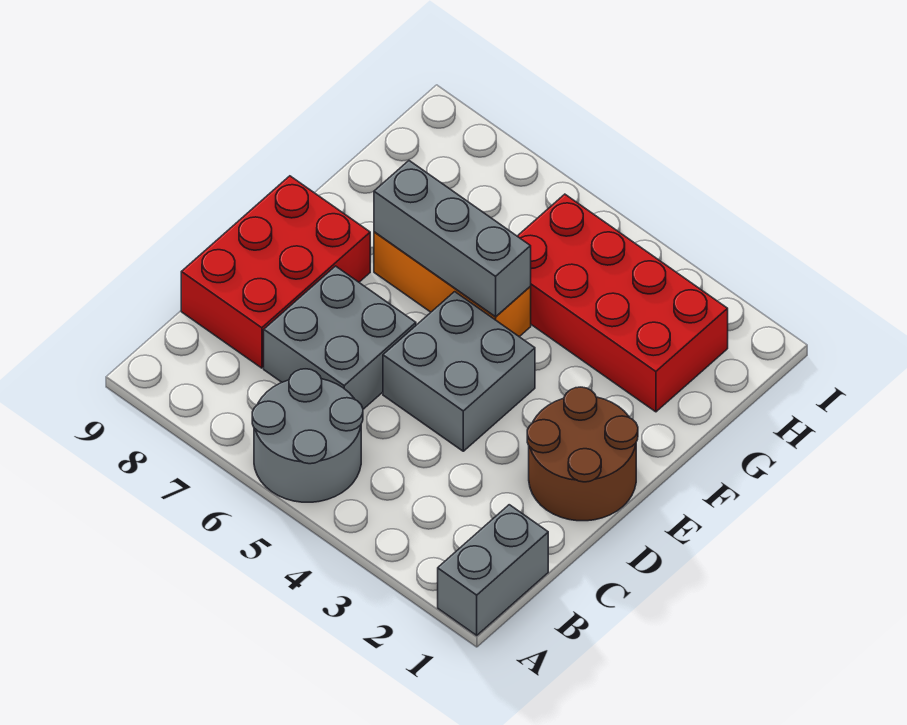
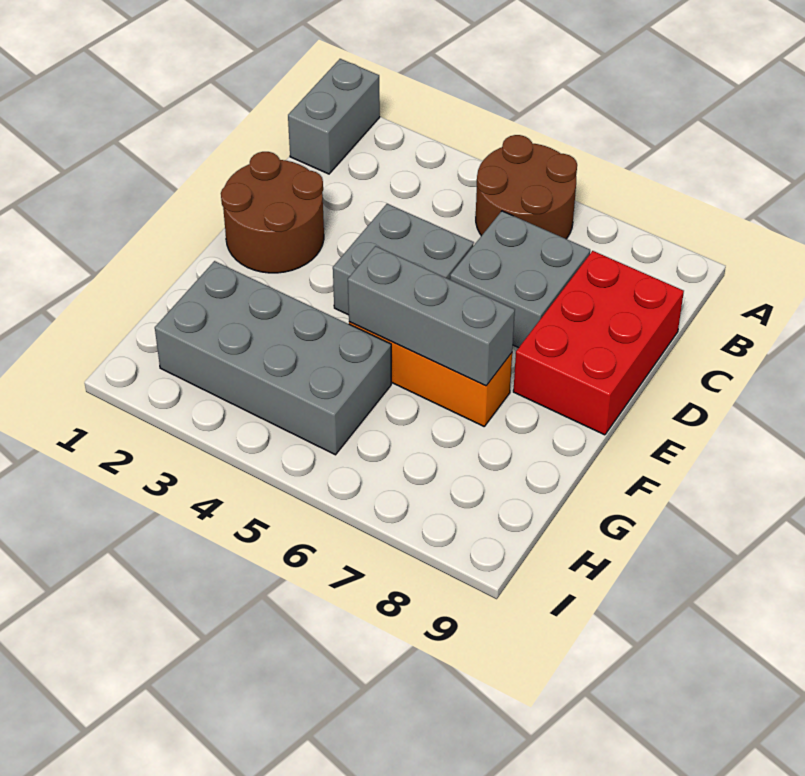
grey 2x2 round brick [252,369,363,502] -> brown 2x2 round brick [476,135,577,239]
red 2x4 brick [517,194,728,412] -> grey 2x4 brick [155,261,391,455]

